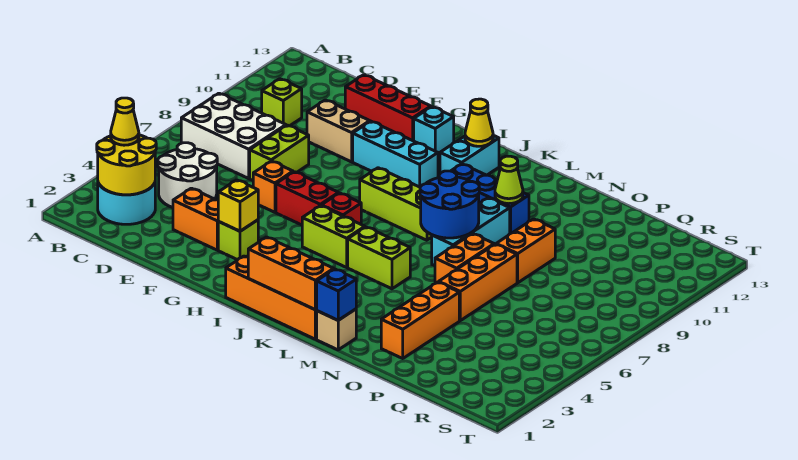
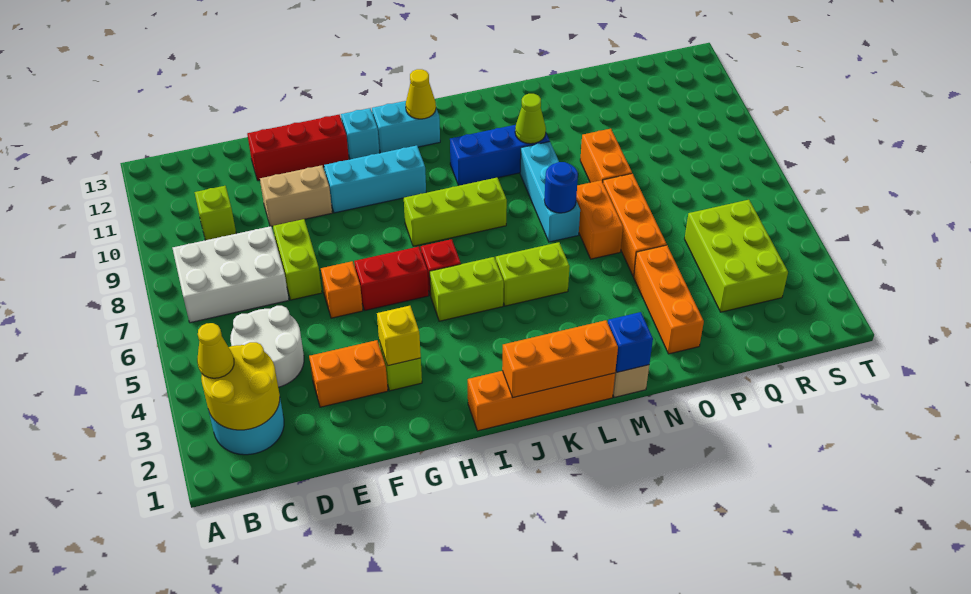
cyan 1x2 brick [440,135,499,175] -> cyan 1x2 brick turned to [372,101,440,153]
blue 2x2 round brick [420,171,479,238] -> blue 1x1 round brick [544,162,578,213]
none -> lime 2x3 brick [685,200,788,312]

